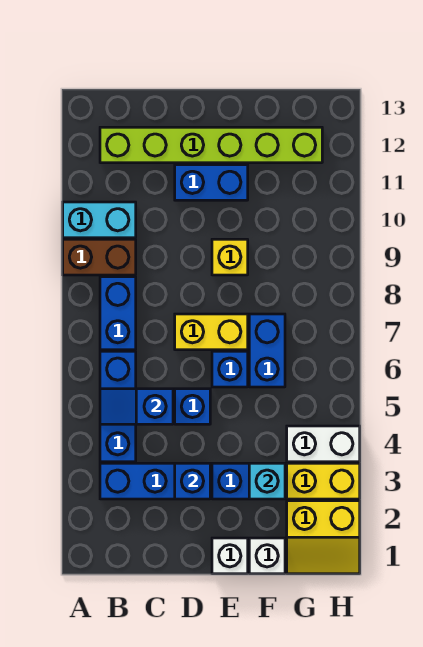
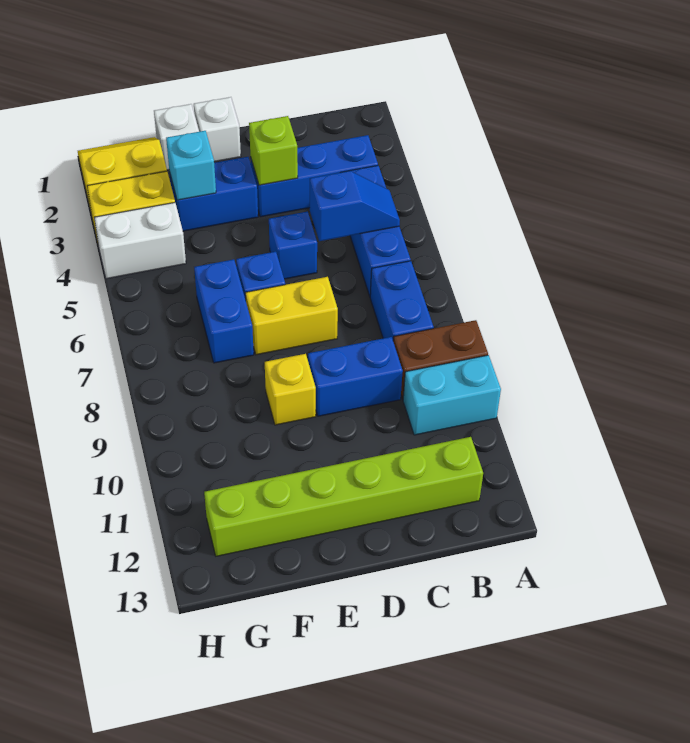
blue 1x1 brick [175,463,210,499] -> lime 1x1 brick [249,116,298,185]
blue 1x2 brick [175,165,248,200] -> blue 1x2 brick moved to [308,337,403,416]

